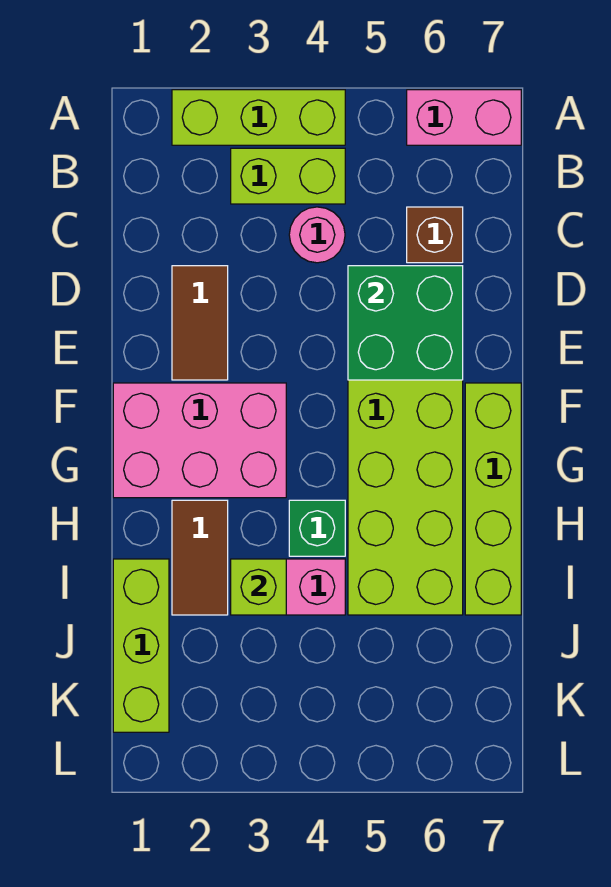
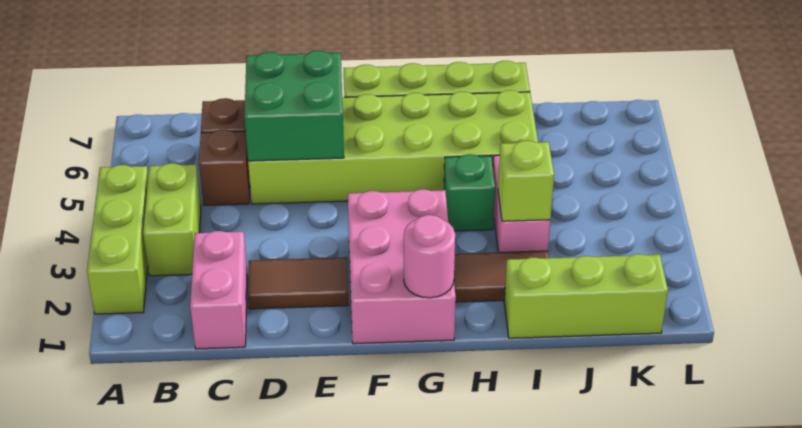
pink 1x2 brick [407,90,521,145] -> pink 1x2 brick moved to [190,231,247,349]
pink 1x1 round brick [289,207,345,263] -> pink 1x1 round brick moved to [404,215,455,298]
none -> brown 1x1 brick [199,130,250,206]

